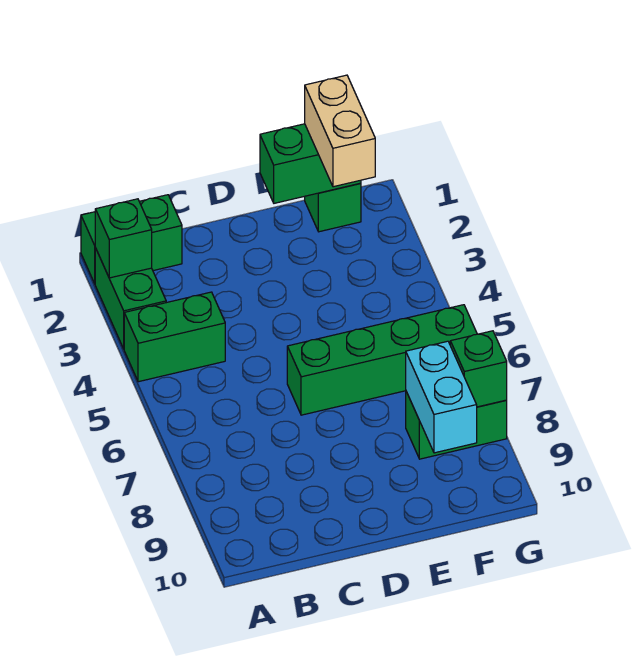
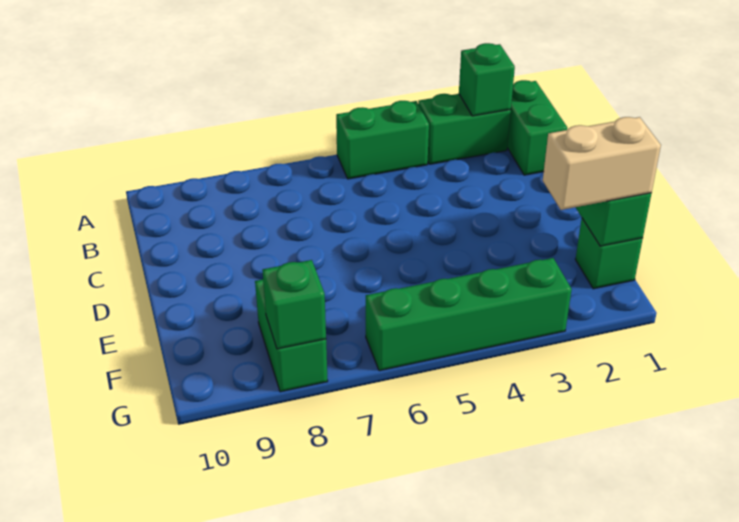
green 1x2 brick [124,292,225,382] -> green 1x2 brick turned to [336,101,429,179]
green 1x4 brick [287,305,477,415] -> green 1x4 brick turned to [366,258,572,371]
cyan 1x2 brick [406,341,477,453] -> none

